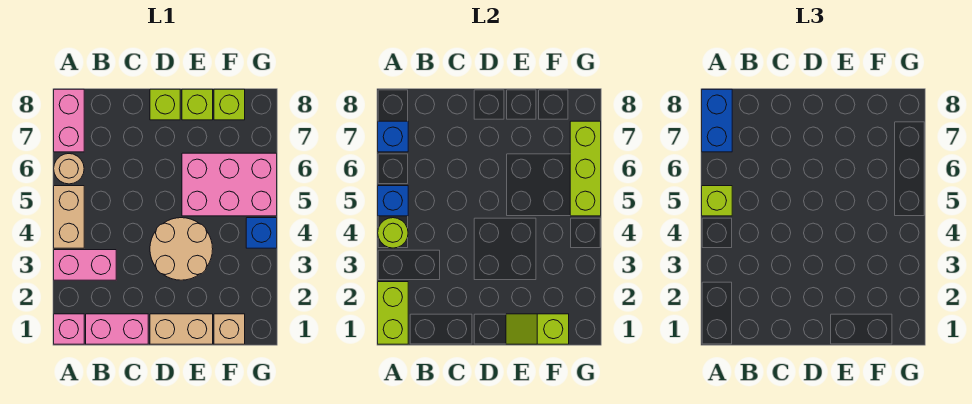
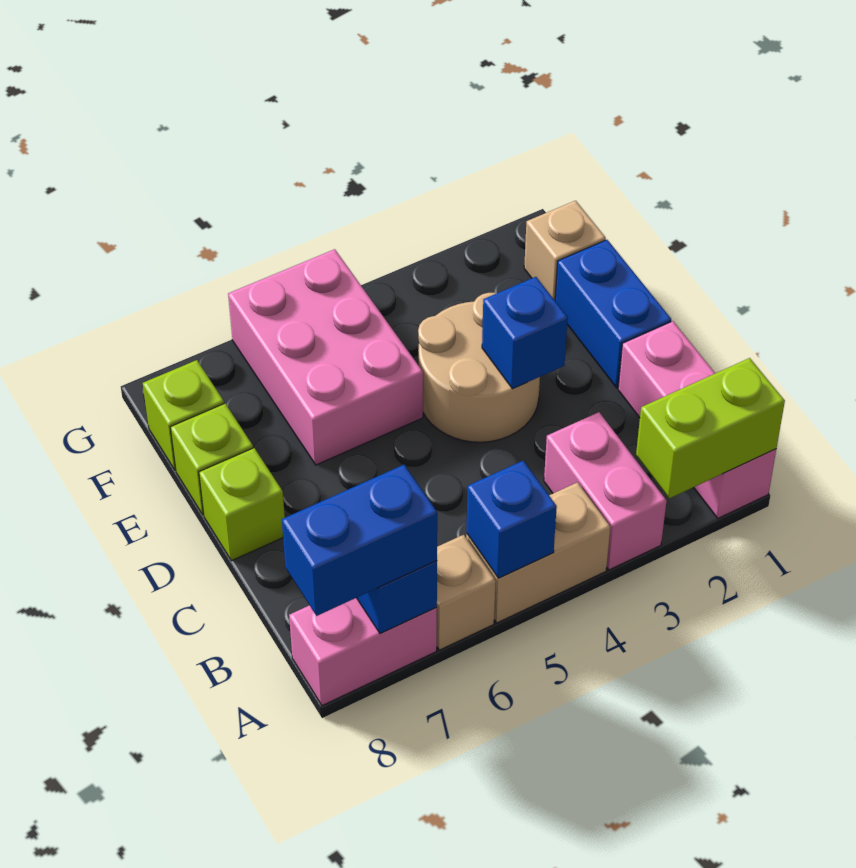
lime 1x1 round brick [378,218,408,248] -> none
lime 1x1 brick [702,186,732,216] -> none
tan 1x1 round brick [54,154,84,184] -> tan 1x1 brick [436,535,496,650]
tan 1x2 brick [150,314,213,344] -> blue 1x2 brick [555,240,671,388]
lime 1x2 slope [506,314,569,344] -> none
blue 1x1 brick [246,218,277,248] -> blue 1x1 brick moved to [482,277,568,389]
lime 1x3 brick [570,121,601,216] -> none

